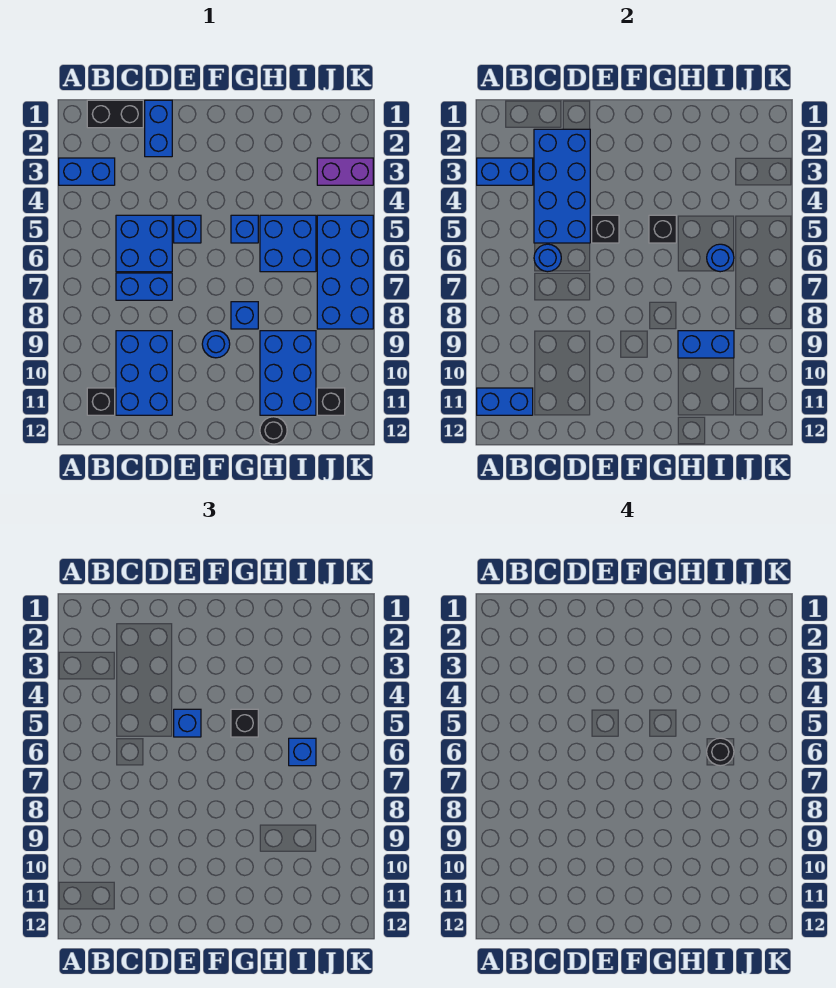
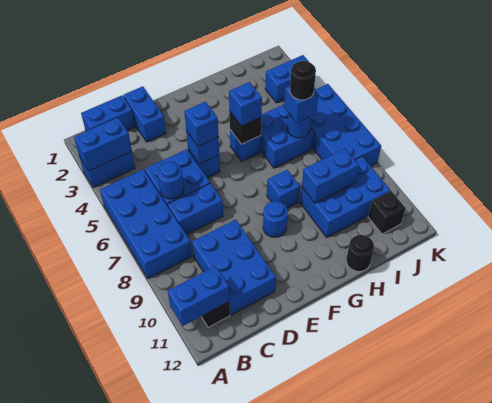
black 1x2 brick [87,100,143,128] -> blue 1x2 brick [81,95,135,131]
blue 2x4 brick [534,129,590,243] -> blue 2x4 brick moved to [100,169,192,278]
black 1x1 brick [592,215,619,243] -> blue 1x1 brick [186,131,219,164]
black 1x1 brick [231,709,258,737] -> blue 1x1 brick [229,82,262,126]
blue 2x3 brick [260,331,316,415] -> blue 2x3 brick turned to [300,157,390,237]
purple 1x2 brick [317,158,373,185] -> blue 1x2 brick [265,55,309,103]

